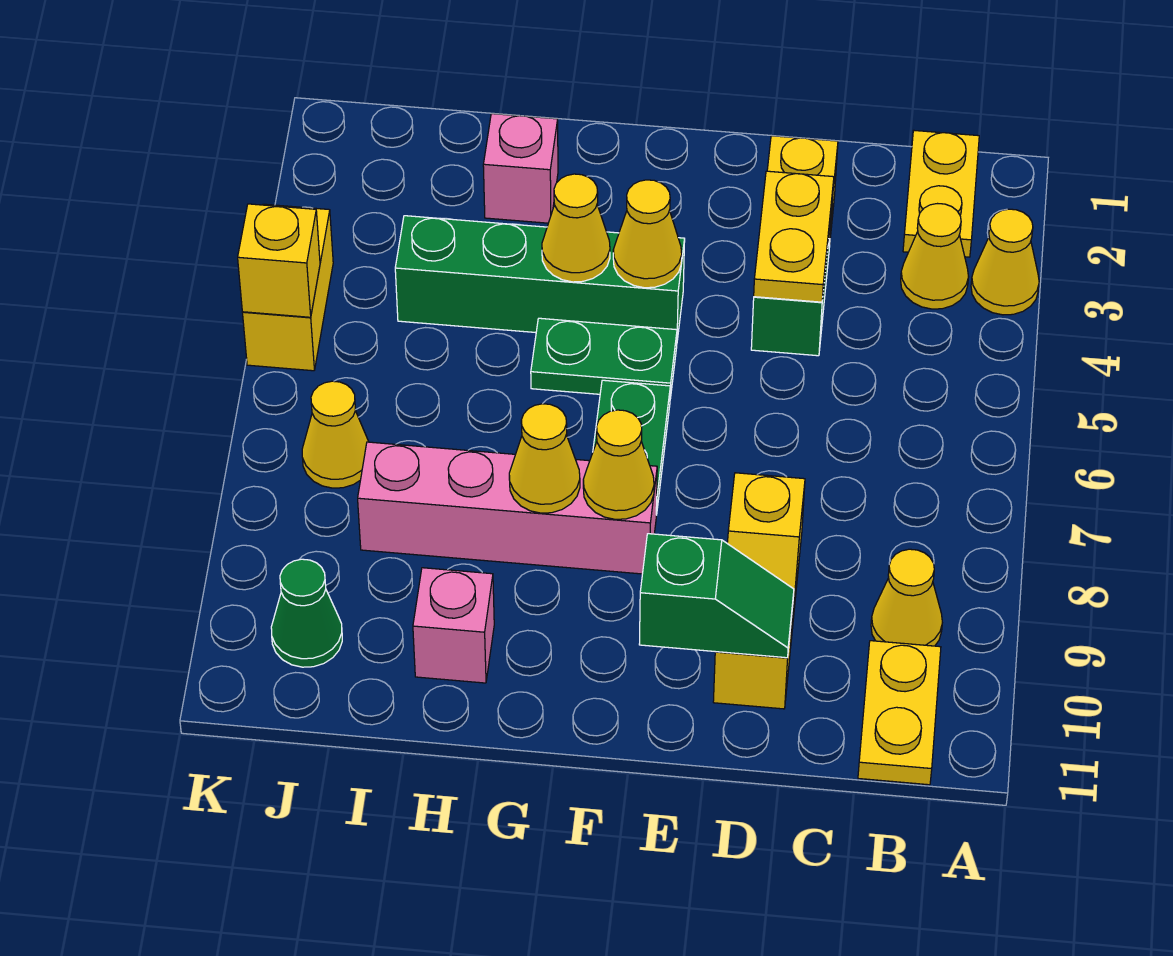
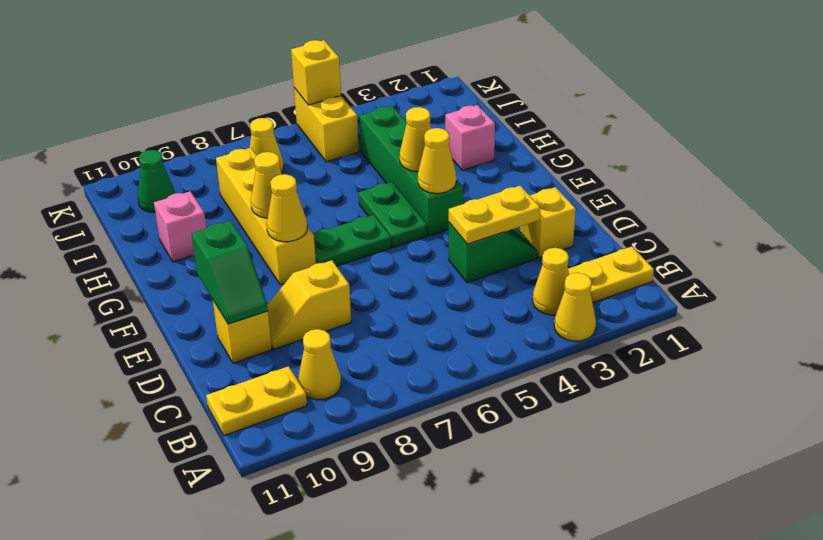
pink 1x4 brick [358,442,657,574] -> yellow 1x4 brick [216,148,316,285]
yellow 1x2 brick [242,204,333,371] -> yellow 1x2 brick turned to [294,88,359,162]

